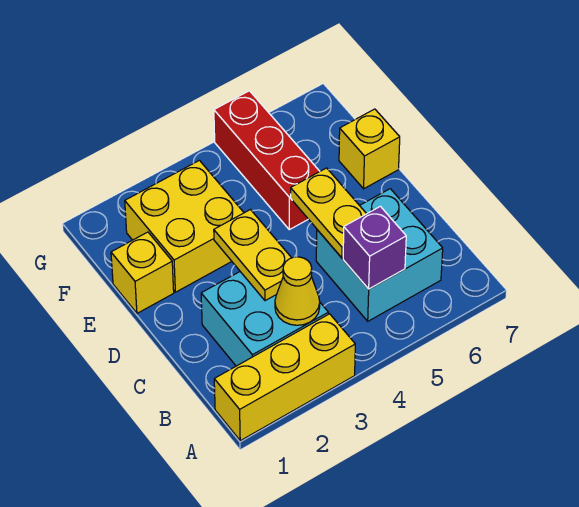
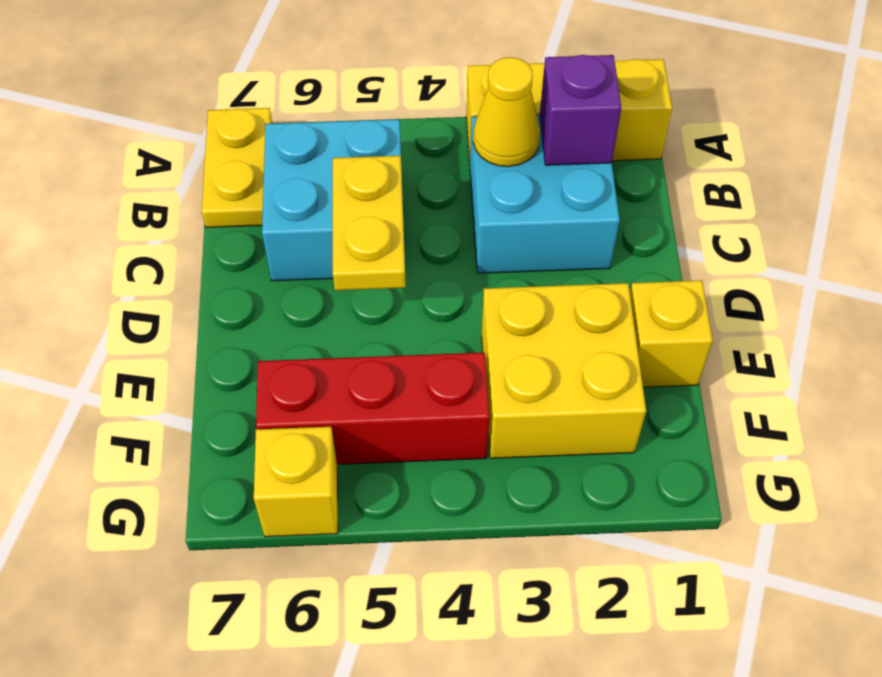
purple 1x1 brick [343,206,406,289] -> purple 1x1 brick moved to [540,55,621,165]
yellow 1x2 plate [214,210,291,301] -> yellow 1x2 plate moved to [202,108,272,227]
red 1x3 brick [214,91,320,230] -> red 1x3 brick turned to [256,353,489,464]
yellow 1x1 brick [339,109,400,189] -> yellow 1x1 brick moved to [254,427,338,537]

